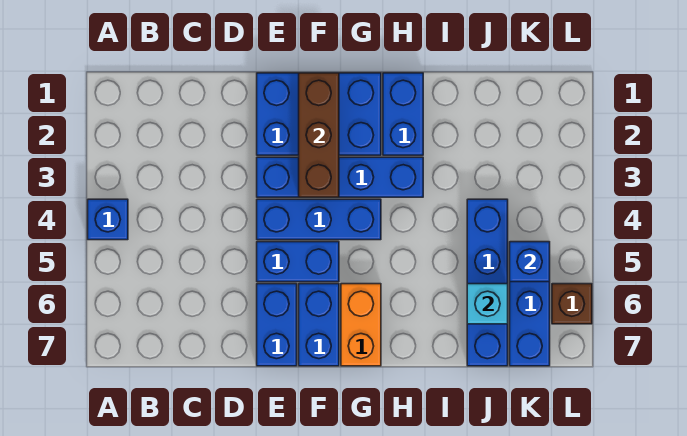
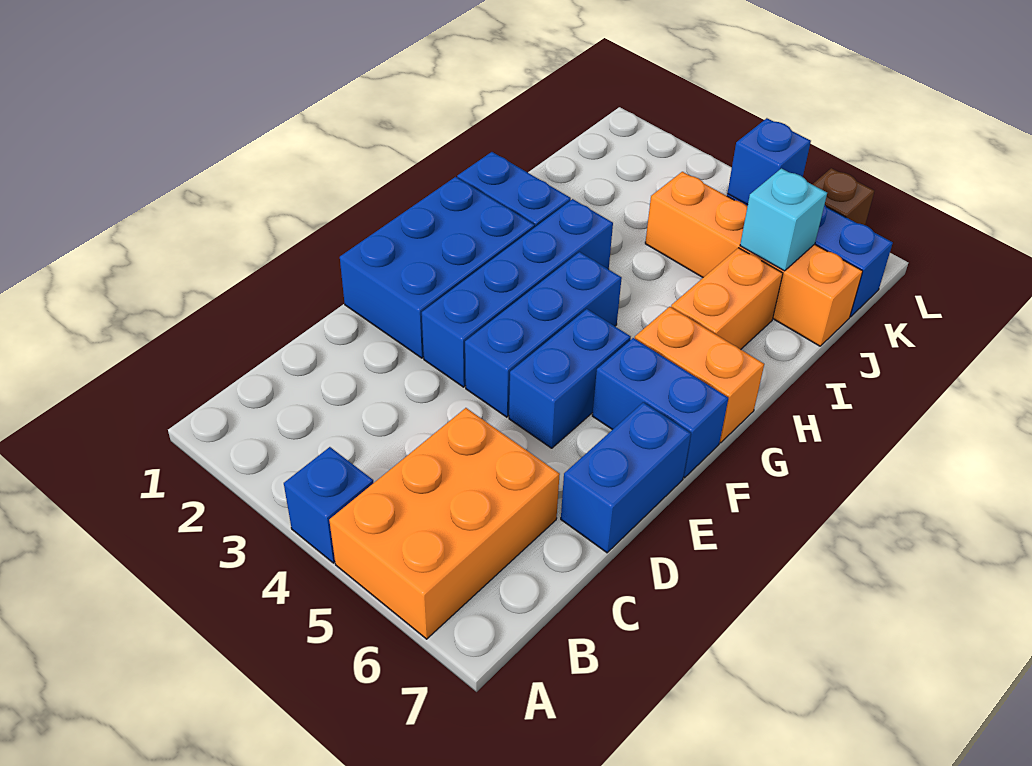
none -> orange 2x3 brick [329,408,560,639]
blue 1x2 brick [257,284,297,366] -> blue 1x2 brick turned to [561,402,691,553]
brown 1x3 brick [299,73,339,197] -> none
none -> orange 1x2 brick [671,248,783,349]
blue 1x4 brick [467,199,508,366] -> orange 1x4 brick [645,172,863,346]

